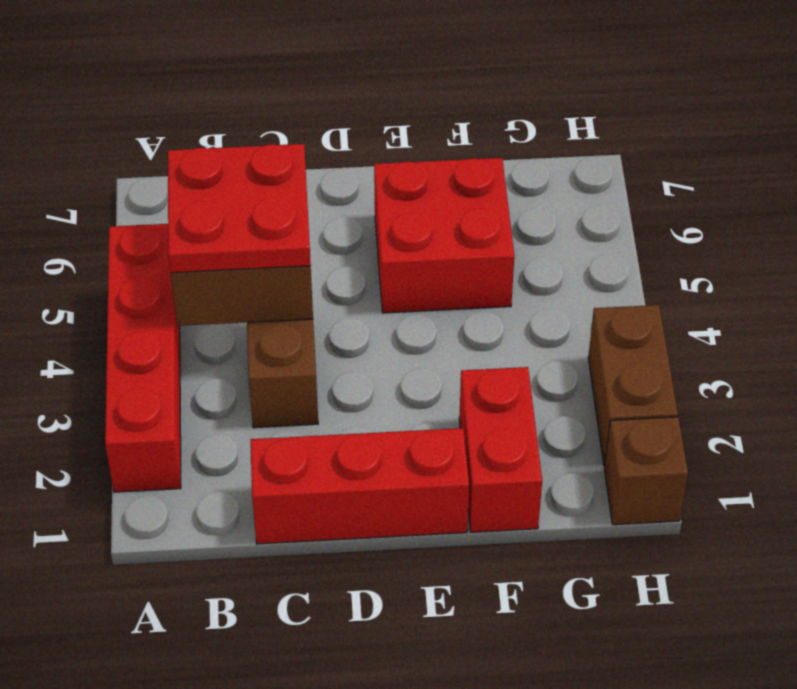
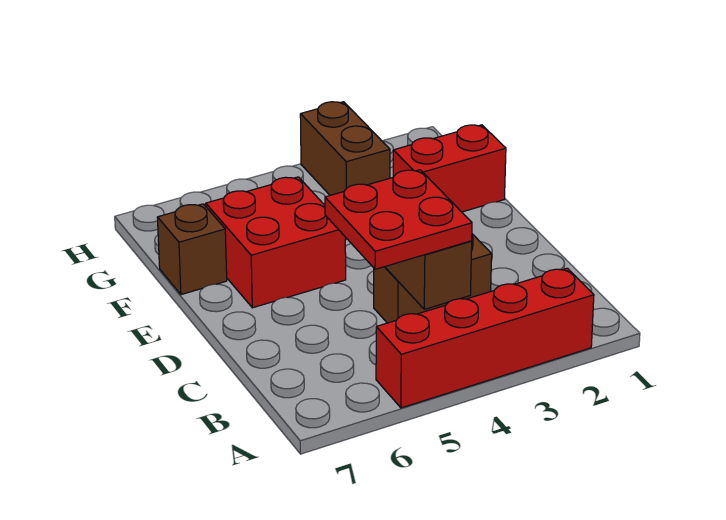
red 1x3 brick [250,428,469,544] -> none
brown 1x1 brick [604,417,688,525] -> brown 1x1 brick moved to [157,204,227,295]
brown 1x2 brick [588,305,678,466] -> brown 1x2 brick turned to [300,102,390,195]

